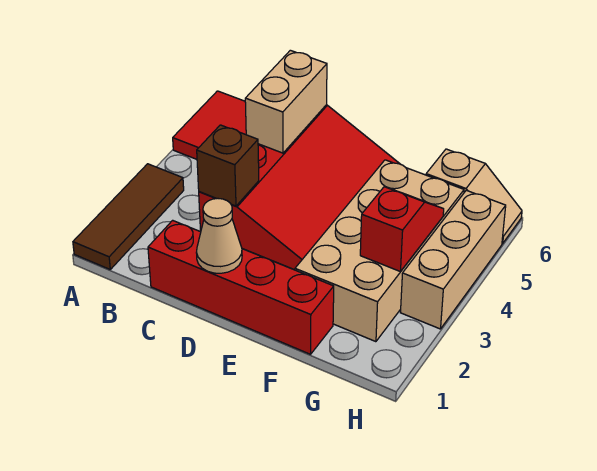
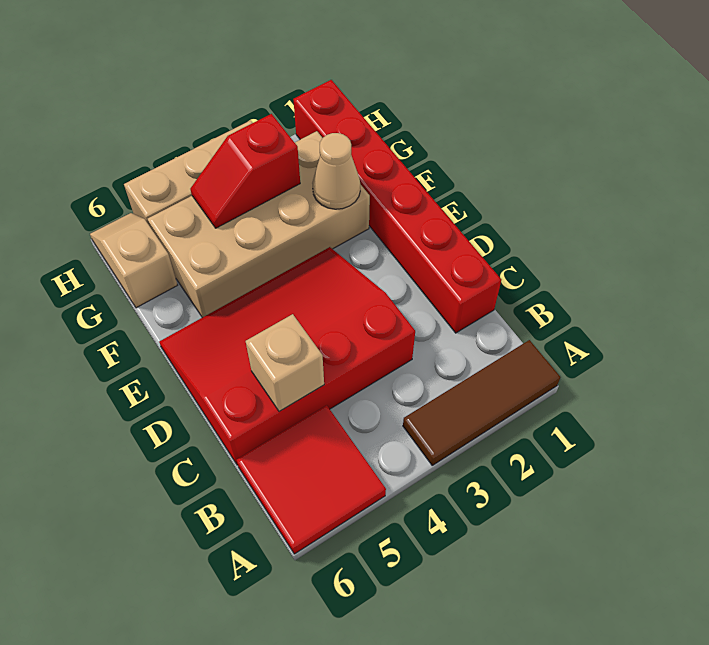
red 1x4 brick [148,220,334,354] -> red 1x6 brick [293,80,501,333]
brown 1x1 brick [197,125,259,206] -> none
tan 1x2 brick [245,50,327,153] -> tan 1x1 brick [246,314,324,412]
tan 1x1 cone [196,199,242,273] -> tan 1x1 cone moved to [312,133,360,209]

